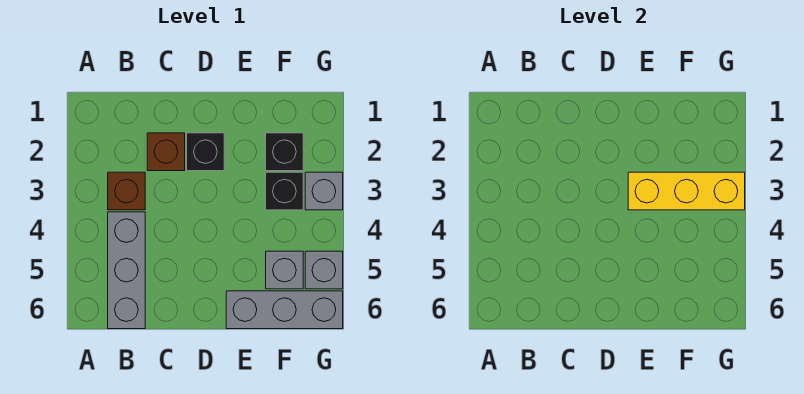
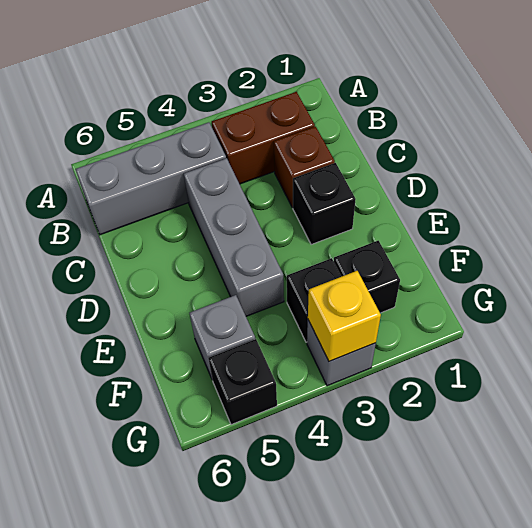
brown 1x1 brick [108,172,145,210] -> brown 1x2 brick [212,92,315,184]
yellow 1x3 brick [628,172,745,210] -> yellow 1x1 brick [308,271,381,361]
grey 1x3 brick [226,291,343,329] -> grey 1x3 brick moved to [184,158,284,316]
grey 1x1 brick [305,251,343,289] -> black 1x1 brick [209,339,277,425]

